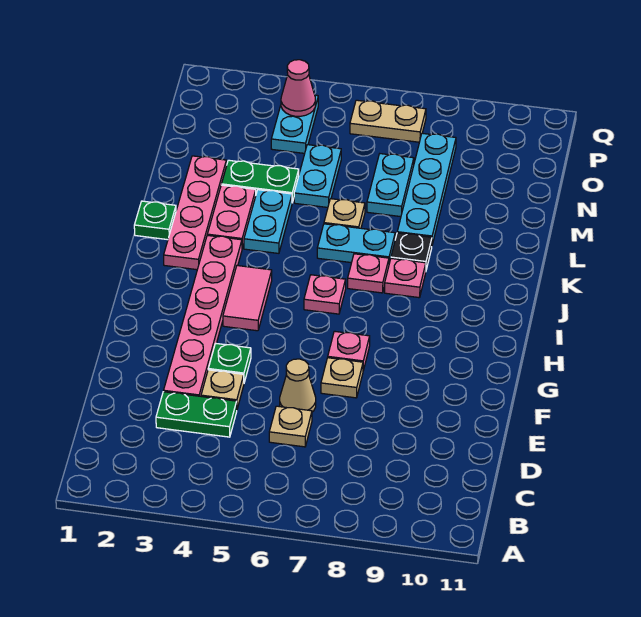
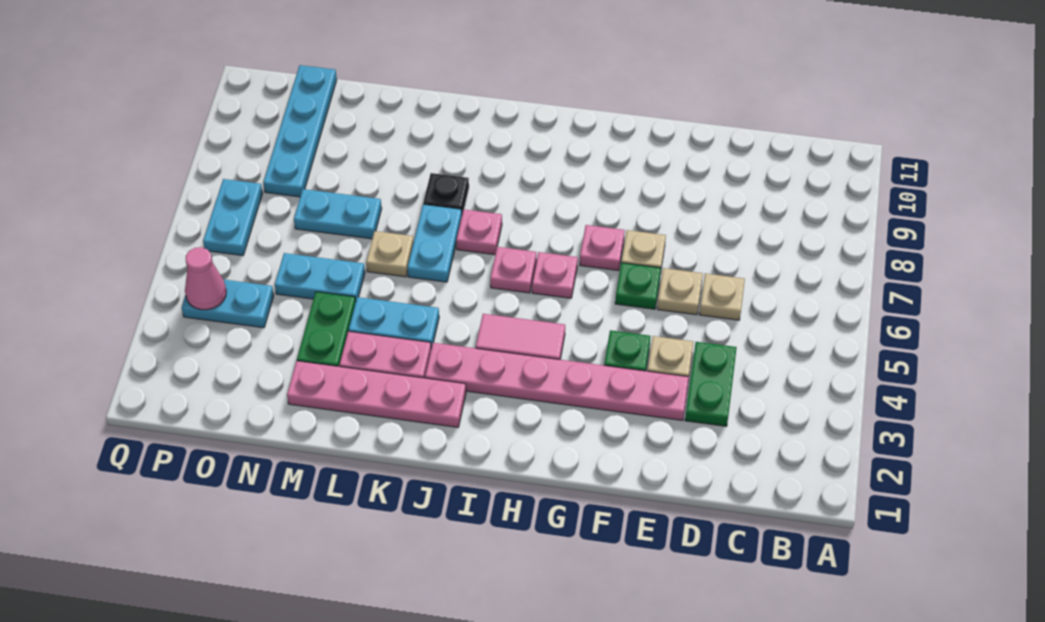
tan 1x1 cone [280,359,316,412] -> tan 1x1 plate [657,268,703,315]
pink 1x1 plate [385,258,426,298] -> pink 1x1 plate moved to [532,252,578,298]
green 1x1 plate [134,201,176,240] -> green 1x1 plate moved to [615,263,661,309]
cyan 1x4 plate [397,133,456,245] -> cyan 1x4 plate turned to [263,65,337,197]
tan 1x2 plate [350,100,426,142] -> cyan 1x2 plate [203,179,263,256]

